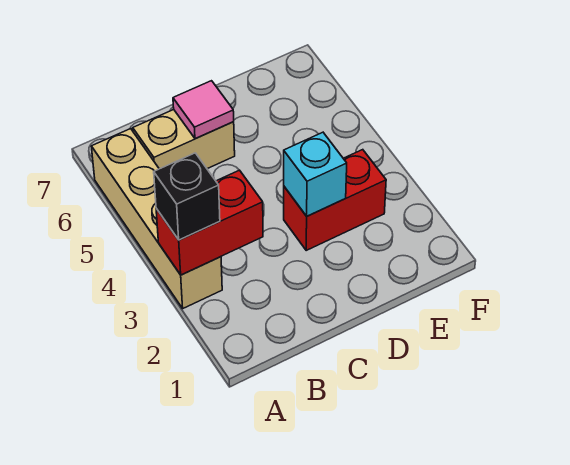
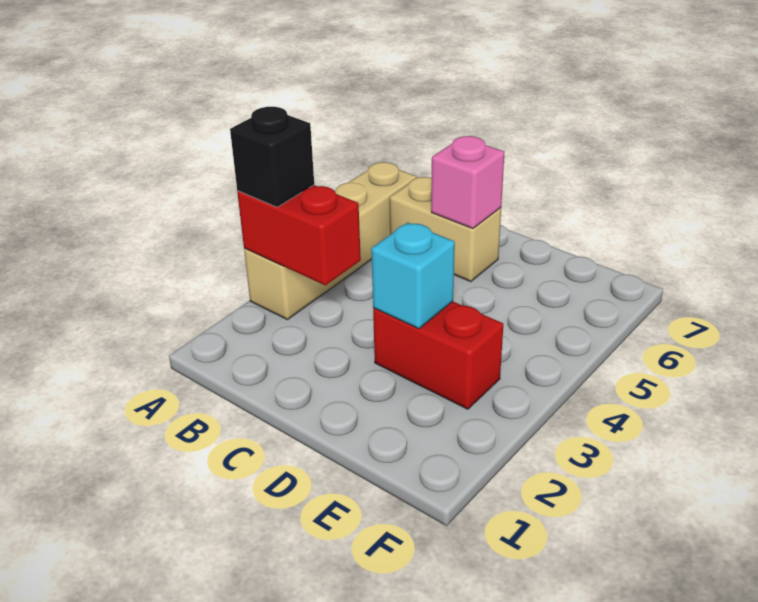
pink 1x1 tile [173,81,234,139] -> pink 1x1 brick [431,136,504,229]

